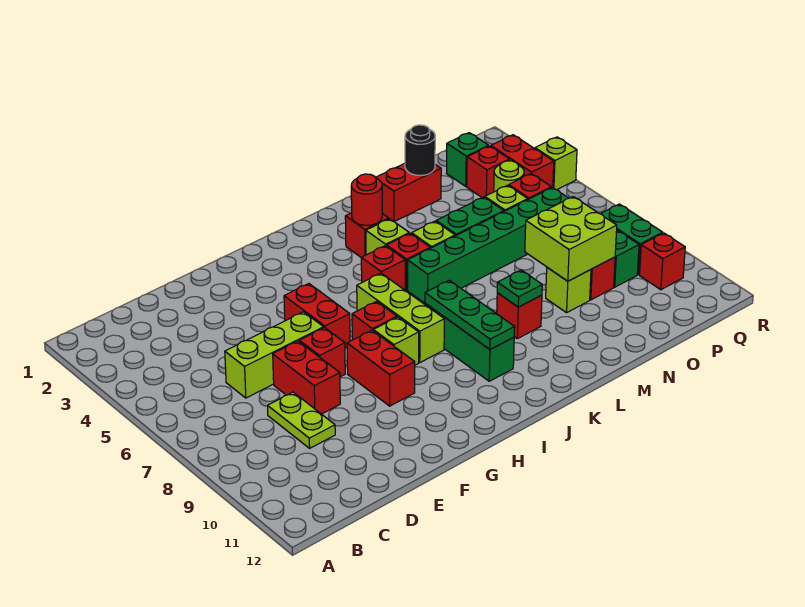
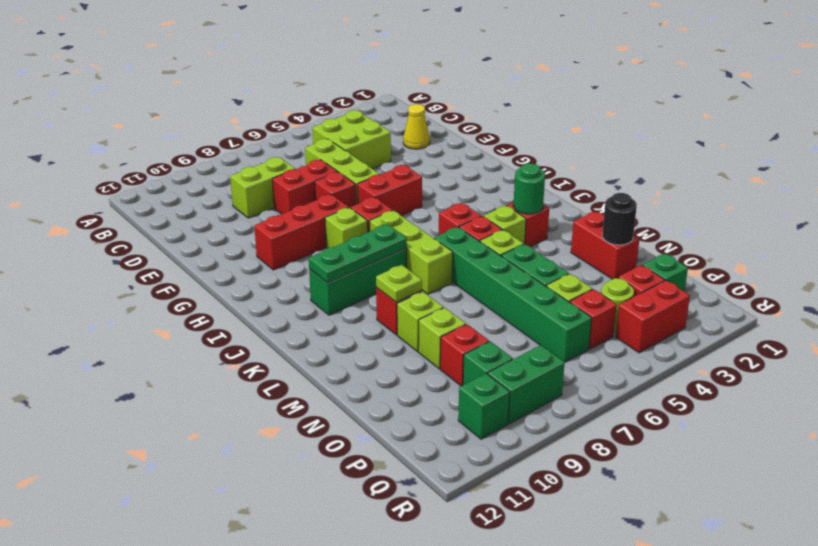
none -> yellow 1x1 cone [403,104,430,149]
lime 1x2 plate [268,392,335,448] -> lime 1x2 brick [230,157,295,218]
red 1x2 brick [347,330,415,406] -> red 1x3 brick [254,194,349,270]
lime 1x3 brick [357,273,444,362] -> lime 1x3 brick turned to [370,210,453,294]
red 1x1 round brick [351,174,382,225] -> green 1x1 round brick [513,163,545,214]
green 1x1 plate [497,270,542,307] -> lime 1x1 plate [376,265,422,302]
lime 2x2 brick [525,197,617,281] -> lime 2x2 brick moved to [312,110,391,169]
red 1x1 brick [640,233,685,290] -> green 1x1 brick [458,373,510,439]
lime 1x1 brick [535,137,577,190] -> lime 1x1 brick moved to [397,291,443,352]

